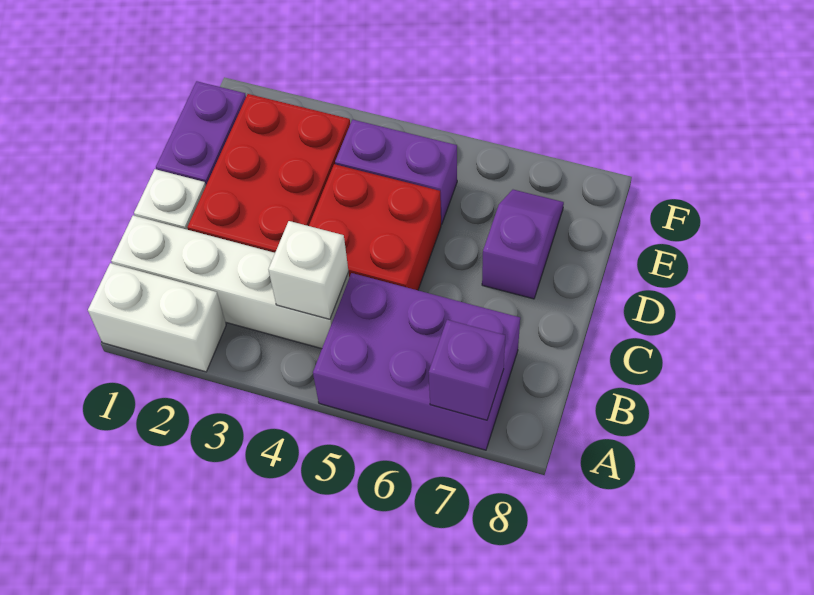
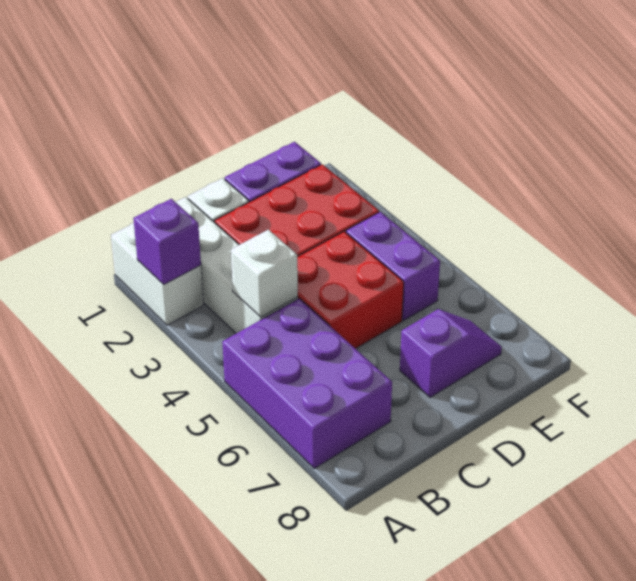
purple 1x1 brick [429,320,505,420] -> purple 1x1 brick moved to [133,199,201,285]

